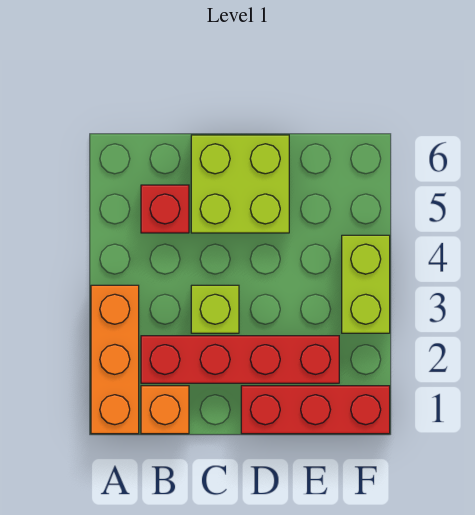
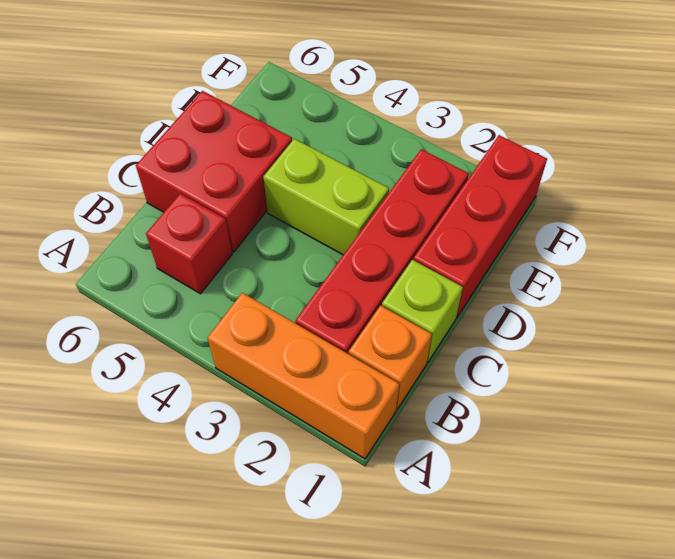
lime 1x1 brick [191,285,239,333] -> lime 1x1 brick moved to [382,260,463,362]
lime 2x2 brick [191,135,289,233] -> red 2x2 brick [136,91,292,252]
lime 1x2 brick [342,235,390,333] -> lime 1x2 brick moved to [264,139,389,255]

